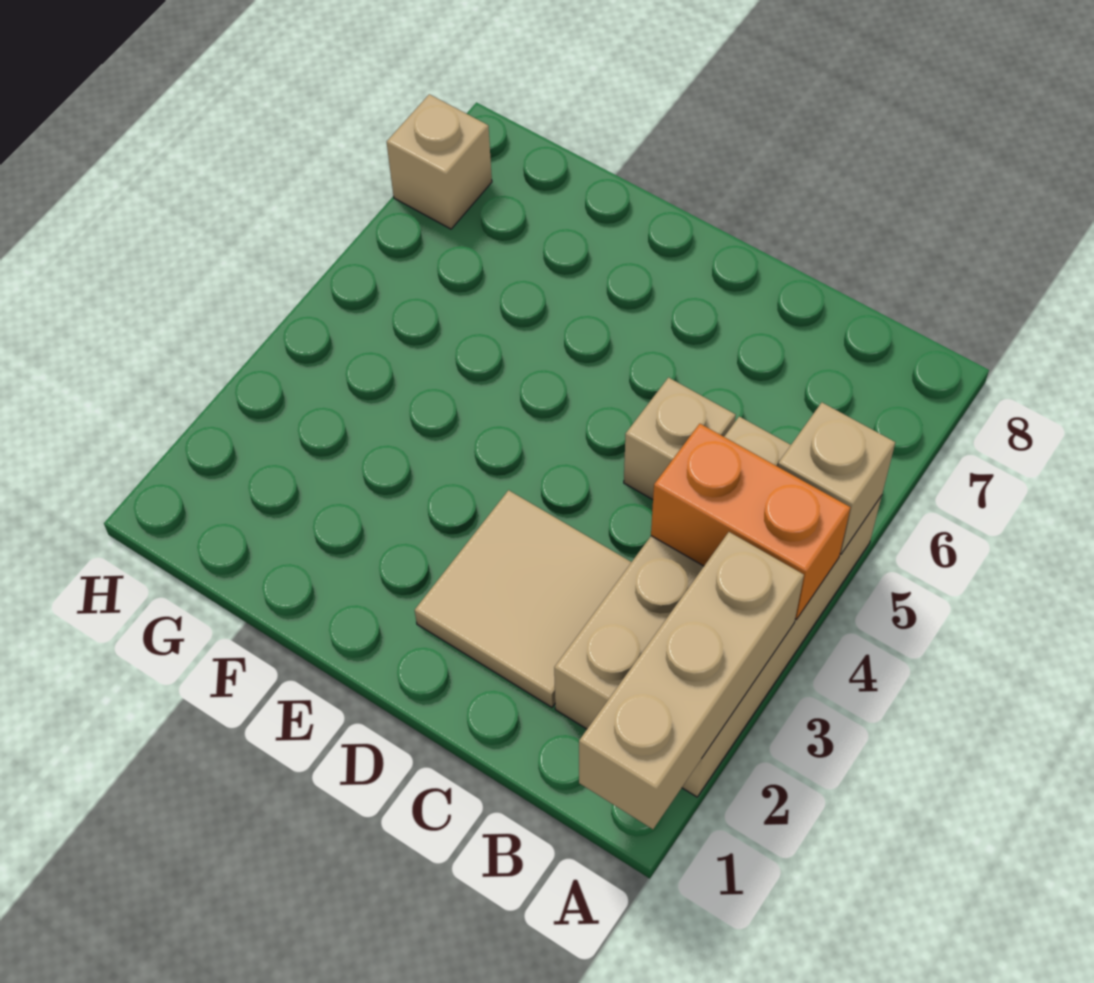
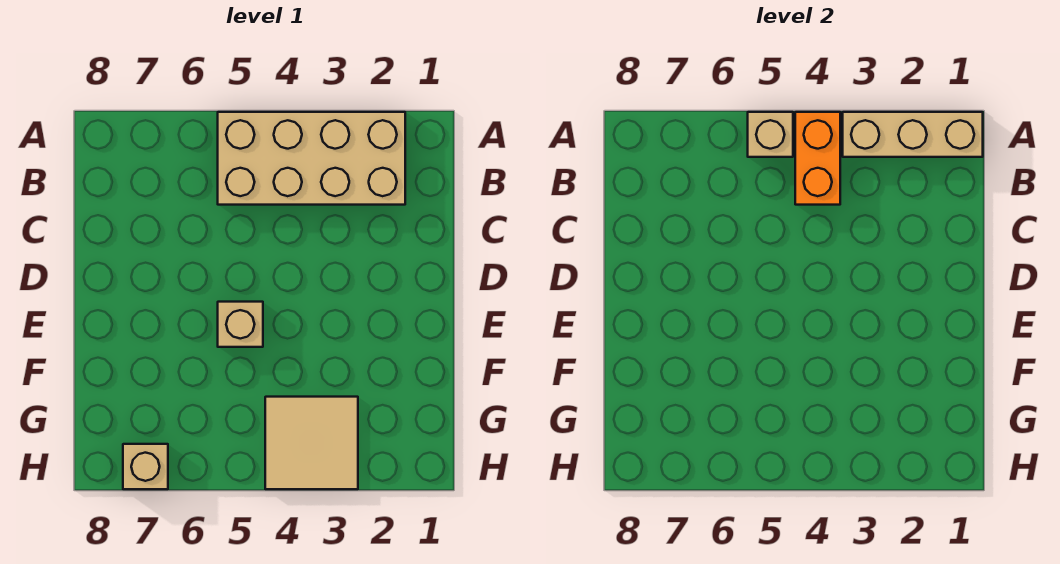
tan 2x2 tile [415,490,631,707] -> tan 2x2 tile moved to [265,397,358,489]
tan 1x1 brick [624,378,736,500] -> tan 1x1 brick moved to [218,302,263,347]

